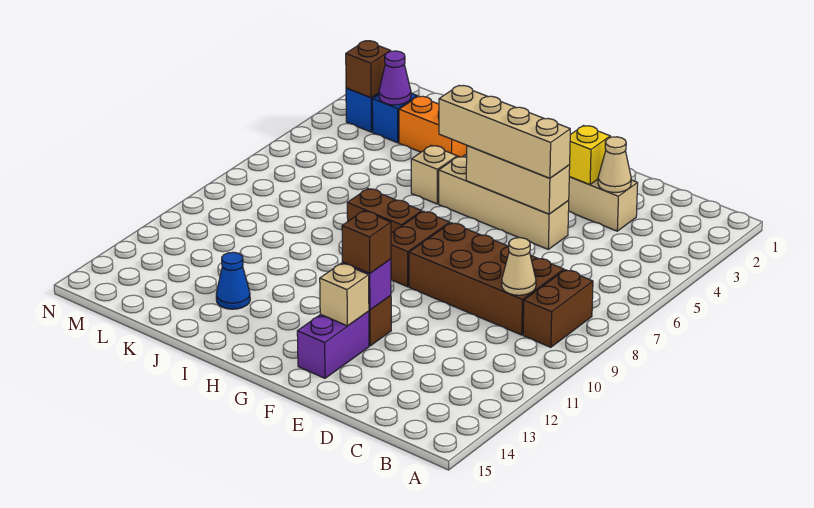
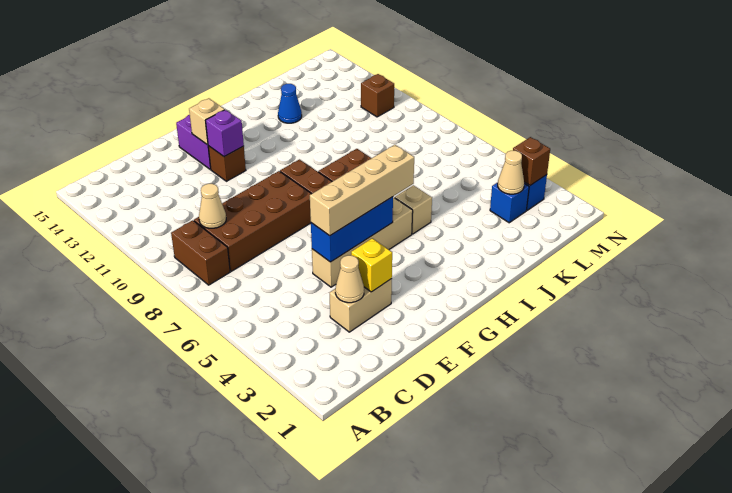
tan 1x3 brick [466,146,570,214] -> blue 1x3 brick [311,197,393,262]
brown 1x1 brick [342,211,391,273] -> brown 1x1 brick moved to [361,74,394,117]
orange 1x2 brick [399,96,467,157] -> none
purple 1x1 cone [379,51,411,105] -> tan 1x1 cone [498,151,524,194]

